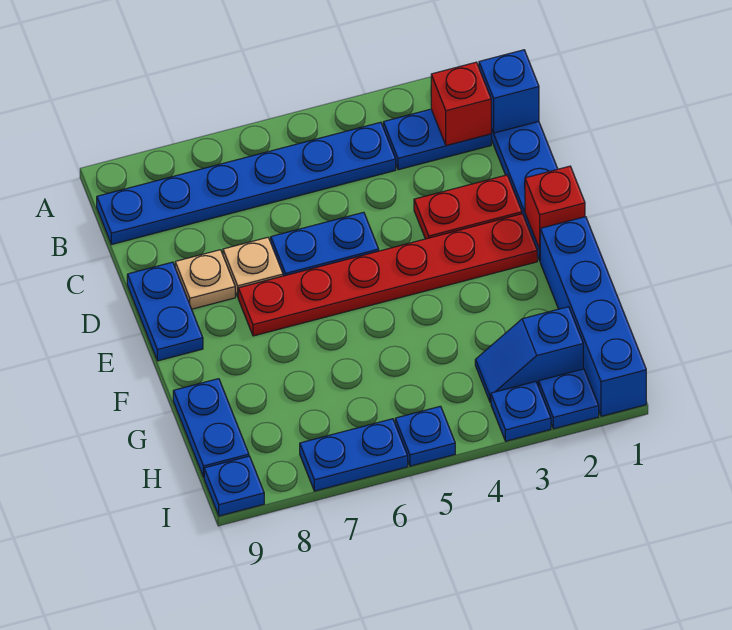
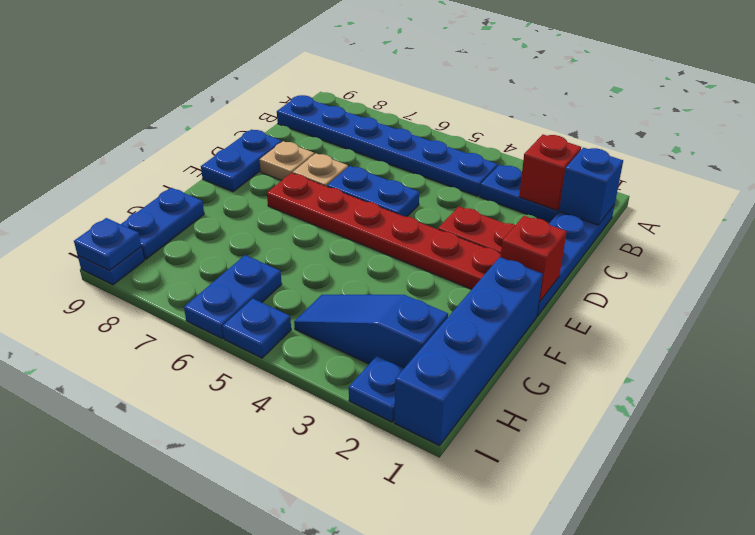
blue 1x2 slope [475,307,583,403] -> blue 1x3 slope [294,295,448,368]
blue 1x1 plate [491,381,551,441] -> blue 1x1 plate moved to [74,218,141,271]
blue 1x2 plate [300,419,408,491] -> blue 1x2 plate turned to [184,255,282,339]

